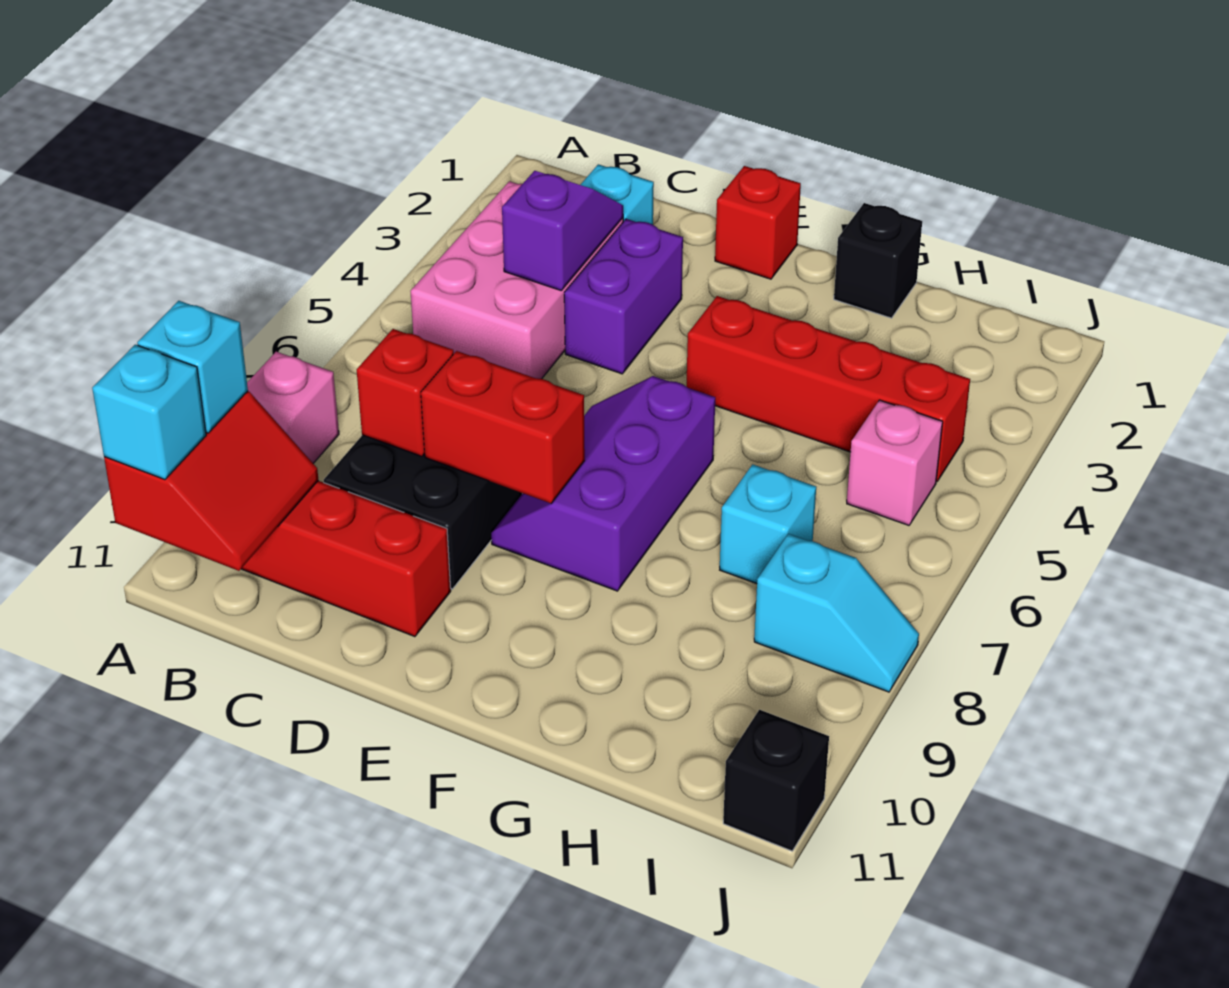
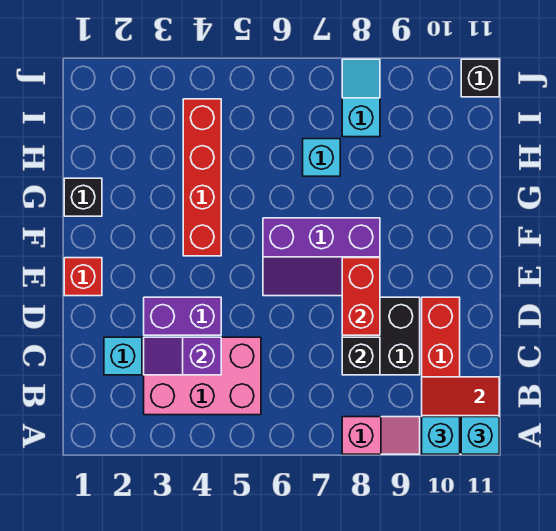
red 1x1 brick [357,329,454,456] -> black 1x1 brick [342,337,380,375]
pink 1x1 brick [847,400,943,525] -> none

